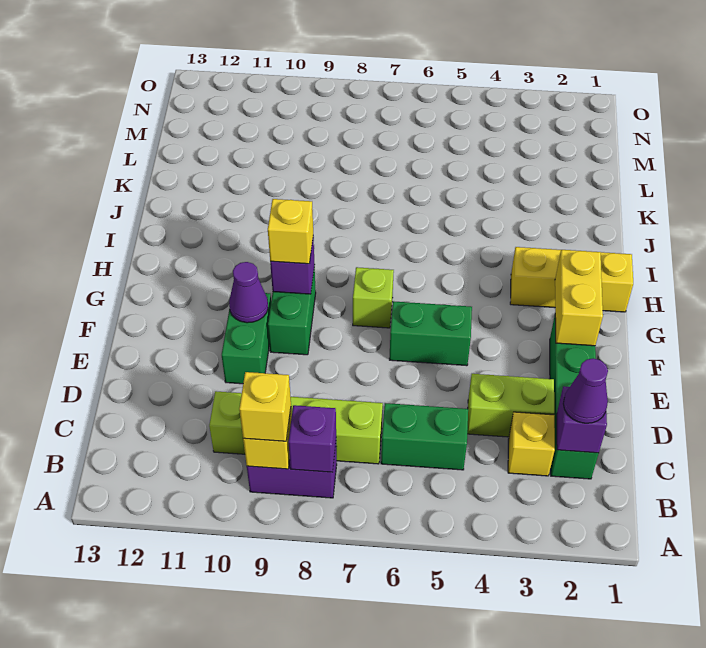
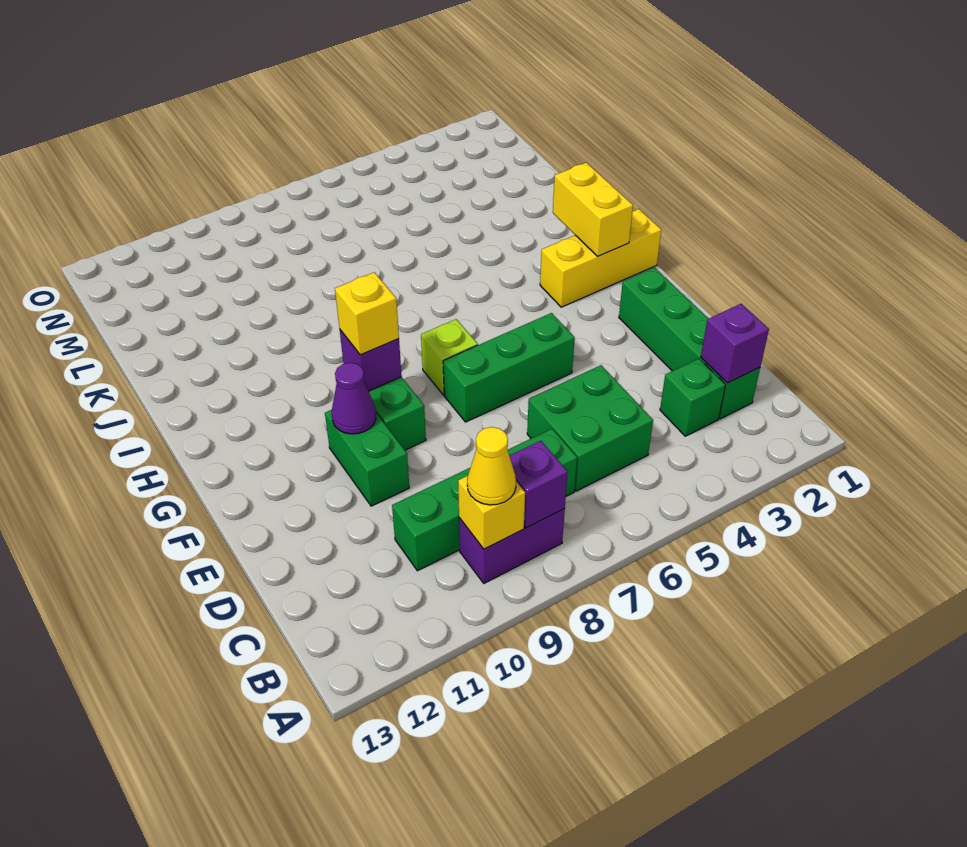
yellow 1x1 brick [239,372,291,441] -> yellow 1x1 cone [467,427,516,505]
purple 1x1 cone [563,358,608,423] -> none
yellow 1x1 brick [508,412,555,476] -> green 1x1 brick [660,359,725,436]
green 1x2 brick [381,403,468,470] -> green 2x2 brick [527,365,653,491]
lime 1x4 brick [209,391,383,464] -> green 1x4 brick [392,429,577,571]
lime 1x2 brick [467,374,554,437] -> none
yellow 1x2 brick [555,250,603,346] -> yellow 1x2 brick moved to [553,163,633,256]
green 1x2 brick [389,301,472,366] -> green 1x3 brick [443,313,575,422]

